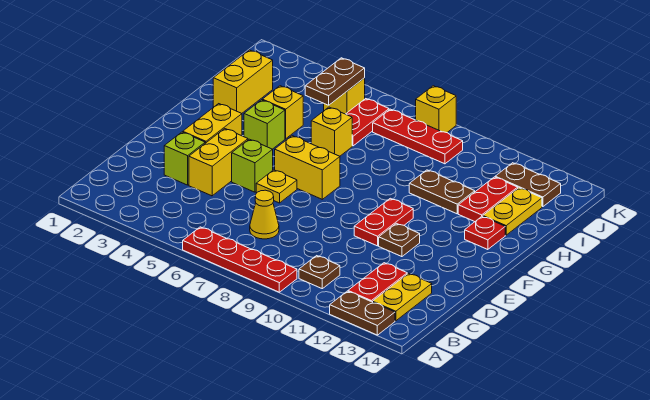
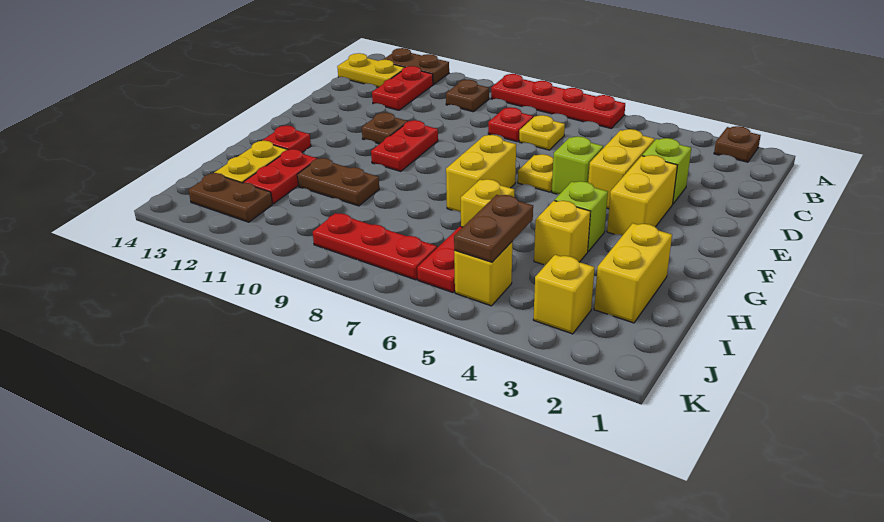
none -> brown 1x1 plate [714,126,761,162]
yellow 1x2 plate [373,273,432,321] -> yellow 1x2 plate turned to [337,53,405,87]
yellow 1x1 cone [250,190,279,239] -> yellow 1x1 plate [519,115,565,150]
none -> red 1x1 plate [488,107,533,142]
yellow 1x2 brick [275,136,340,199] -> yellow 1x2 brick turned to [446,135,516,212]
yellow 1x1 brick [416,86,456,133] -> yellow 1x1 brick moved to [533,255,595,334]

